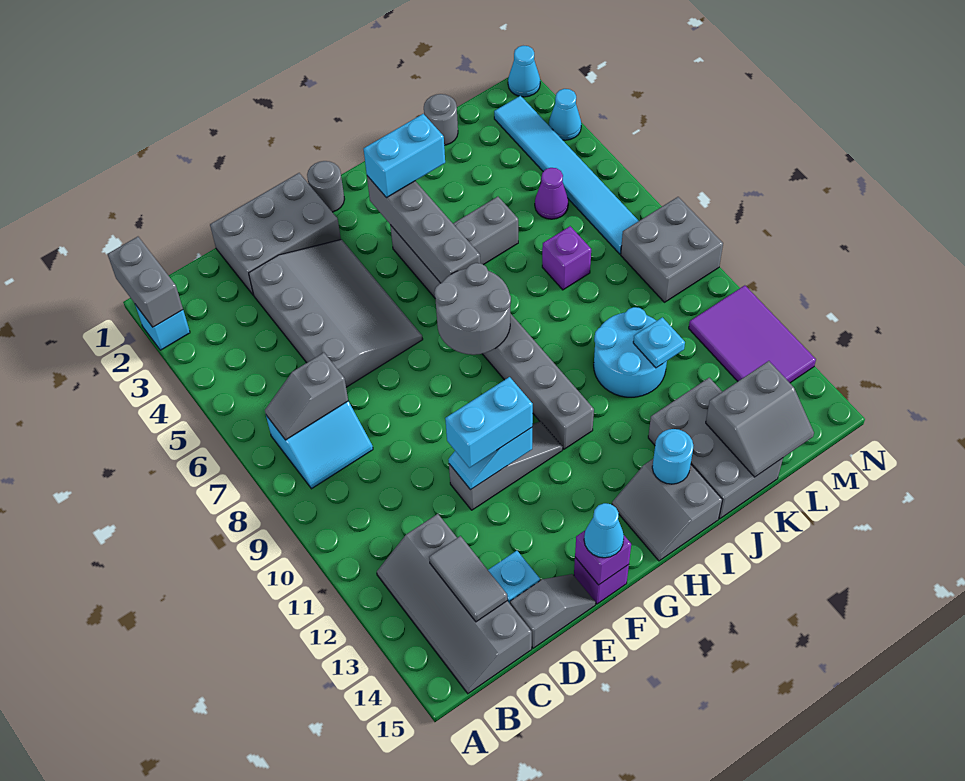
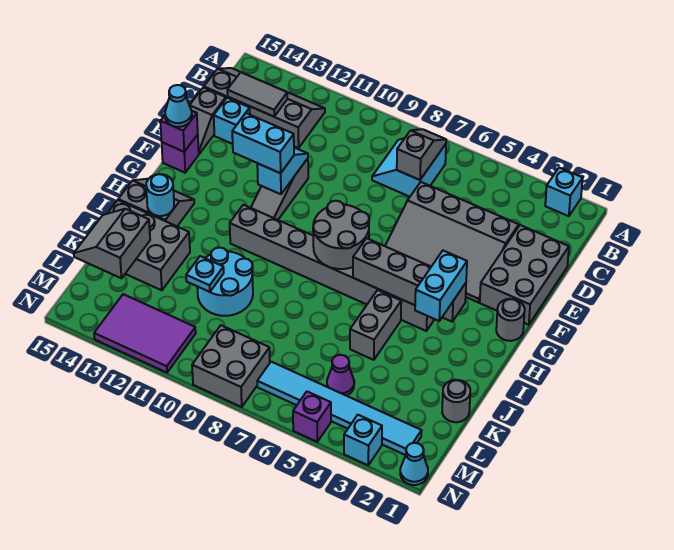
grey 1x2 brick [108,237,183,327] -> none
cyan 1x2 brick [445,377,533,468] -> cyan 1x2 brick turned to [232,113,294,173]
purple 1x1 brick [542,226,591,290] -> purple 1x1 brick moved to [293,392,331,442]
cyan 1x1 cone [549,89,581,140] -> cyan 1x1 brick [344,415,382,465]

